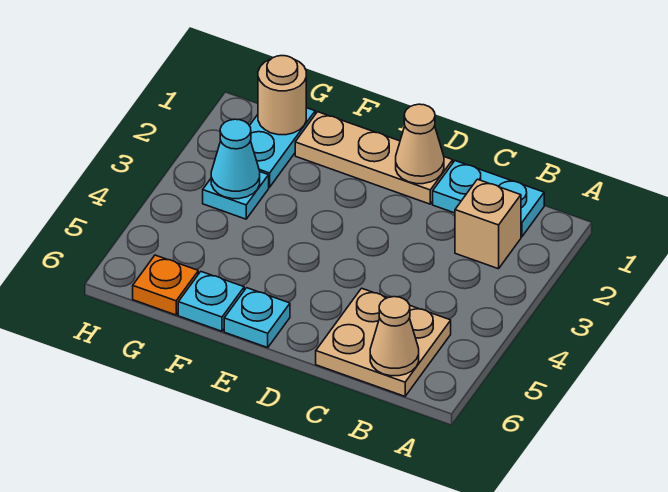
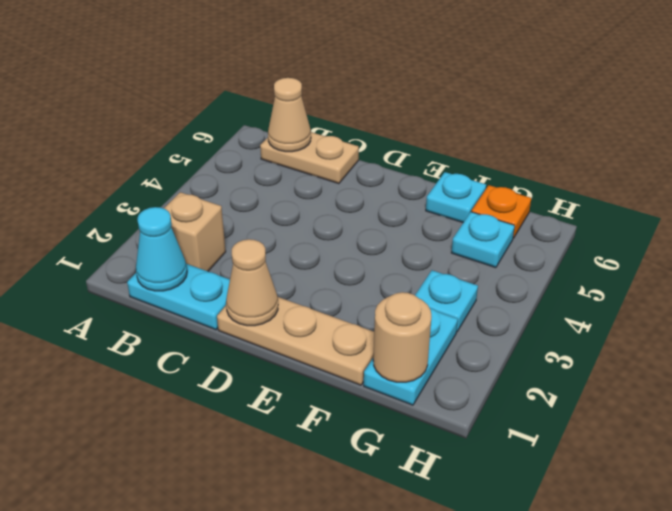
tan 2x2 plate [316,288,451,396] -> tan 1x2 plate [260,132,359,184]
cyan 1x1 plate [224,288,290,348] -> cyan 1x1 plate moved to [451,212,515,268]
cyan 1x1 cone [211,119,260,199] -> cyan 1x1 cone moved to [136,207,187,291]

